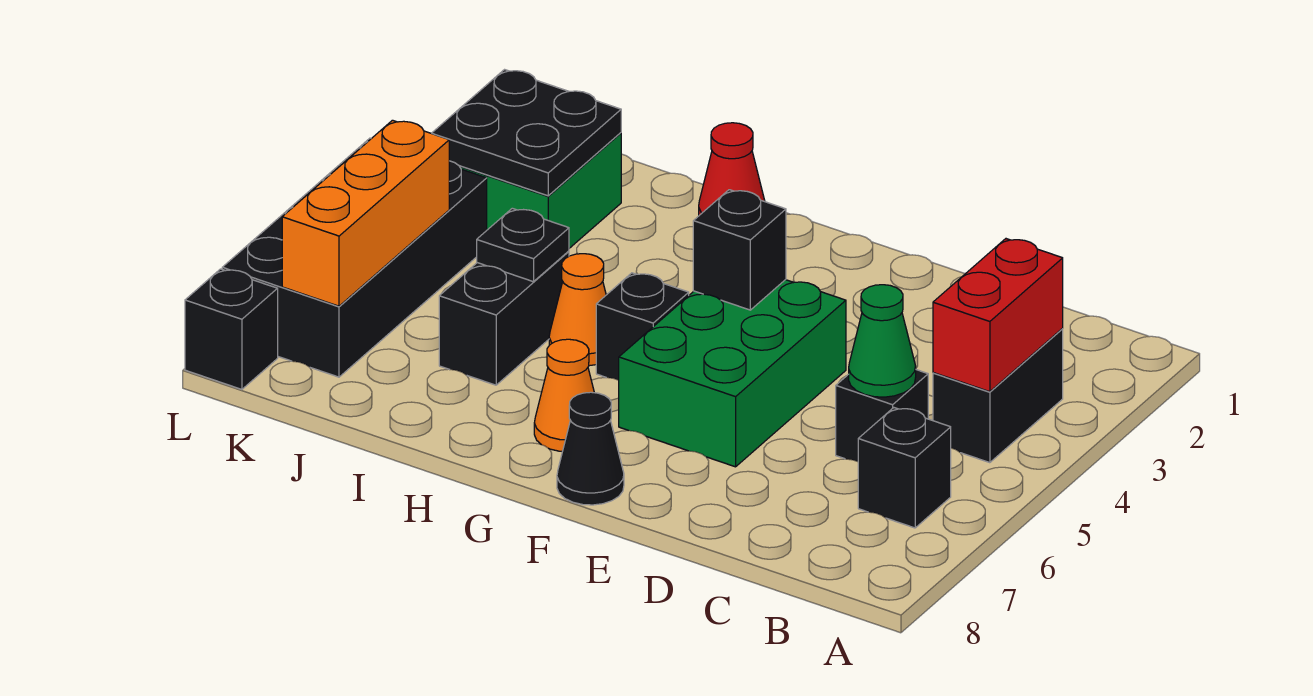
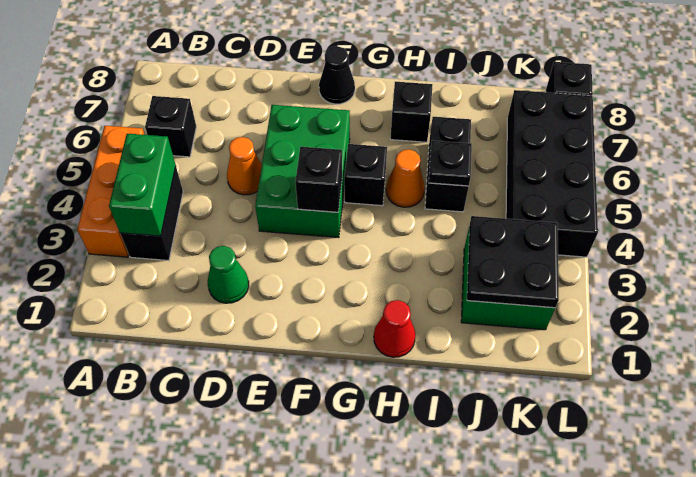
red 1x2 brick [933,239,1063,392] -> green 1x2 brick [109,134,176,236]
black 1x1 brick [836,370,928,462] -> black 1x1 brick moved to [390,82,433,142]
green 1x1 cone [849,285,916,397] -> green 1x1 cone moved to [208,246,249,303]
orange 1x1 cone [534,339,594,452] -> orange 1x1 cone moved to [227,137,262,195]
orange 1x3 brick [282,120,449,306] -> orange 1x3 brick moved to [77,126,145,257]

